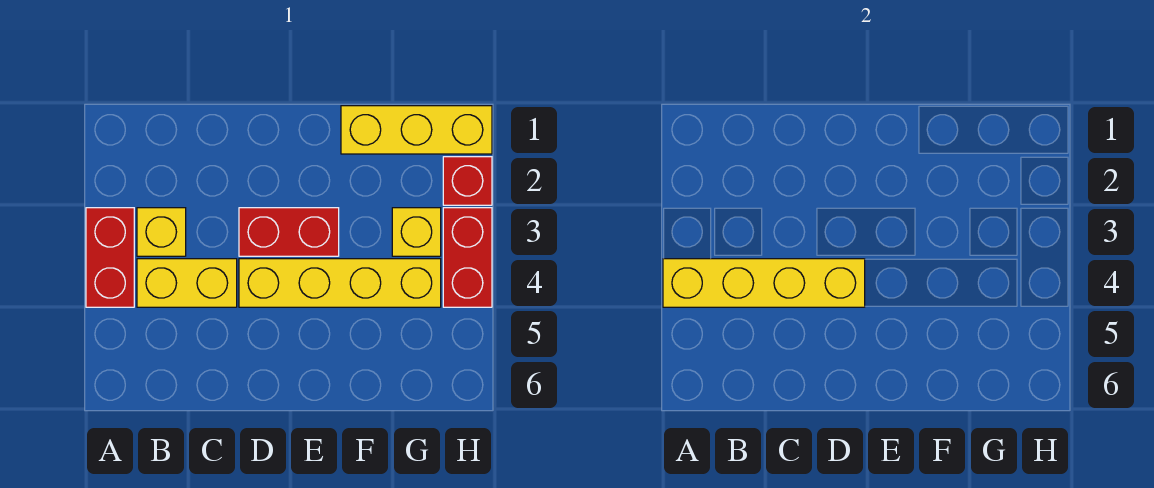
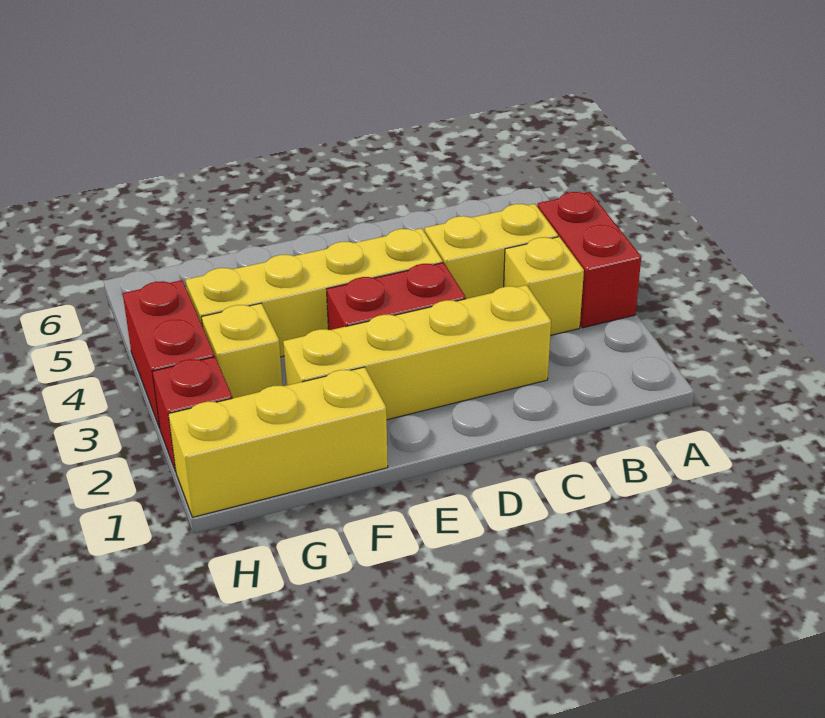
yellow 1x4 brick [663,259,865,307] -> yellow 1x4 brick moved to [283,285,551,420]

